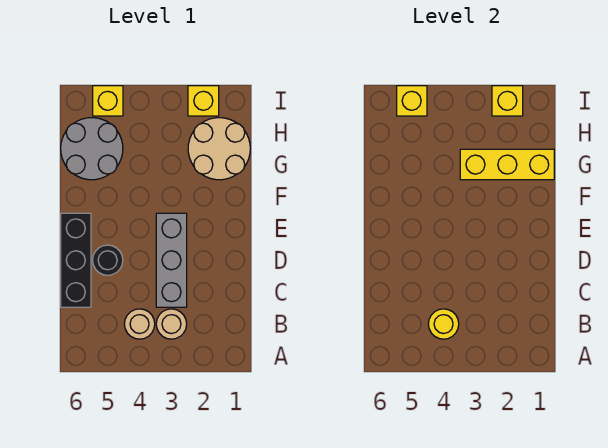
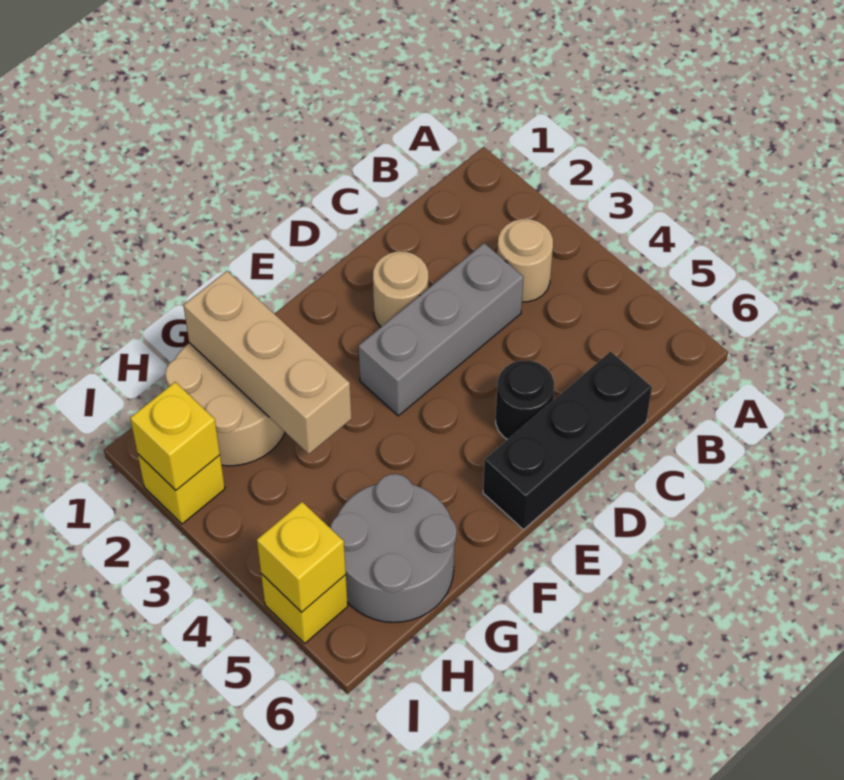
tan 1x1 round brick [124,309,155,339] -> tan 1x1 round brick moved to [373,251,428,327]
yellow 1x1 round brick [428,309,459,339] -> none
yellow 1x3 brick [460,149,554,180] -> tan 1x3 brick [183,271,352,454]

